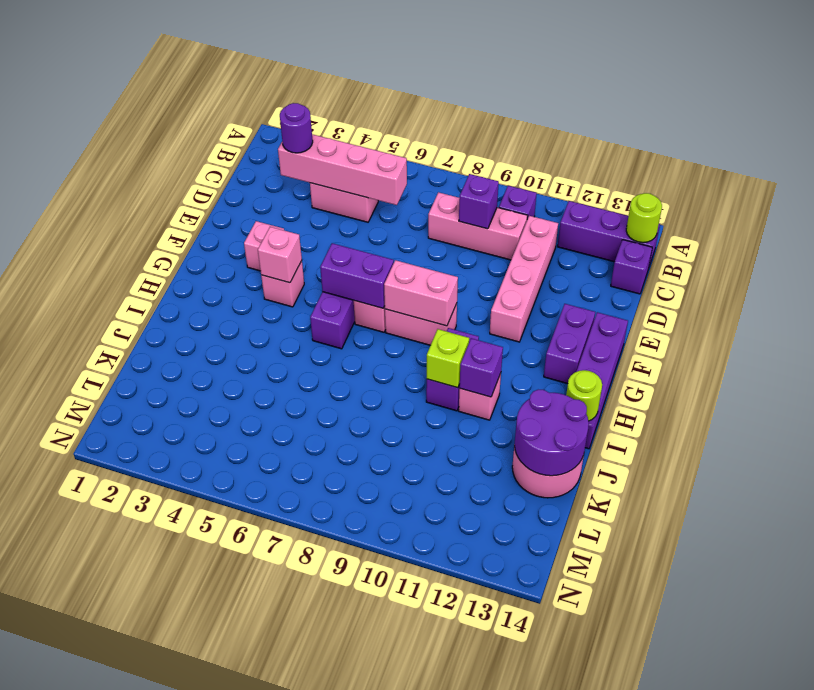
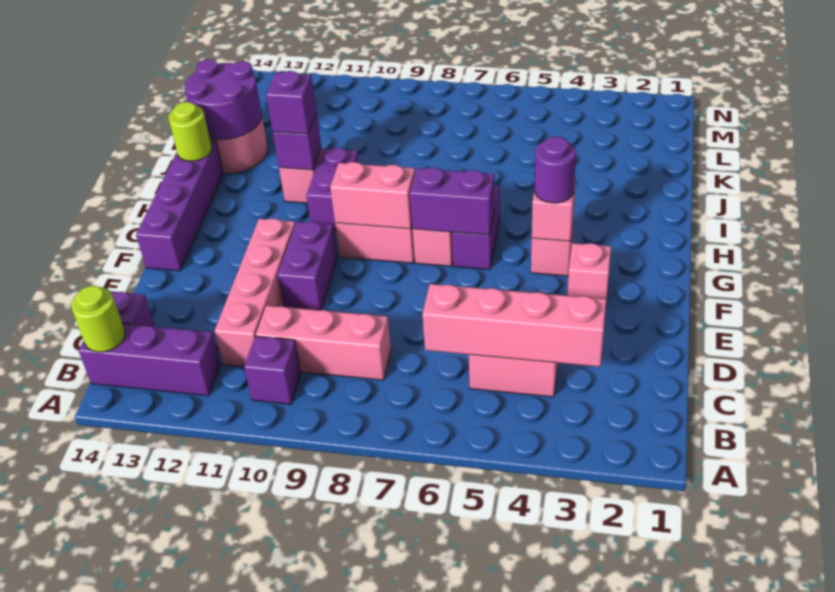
purple 1x1 round brick [280,103,313,153] -> purple 1x1 round brick moved to [535,137,576,203]
purple 1x1 brick [459,174,499,229] -> purple 1x1 brick moved to [266,71,316,134]
purple 1x2 brick [544,304,595,384] -> purple 1x2 brick moved to [278,221,338,310]
lime 1x1 brick [427,329,469,388] -> none

